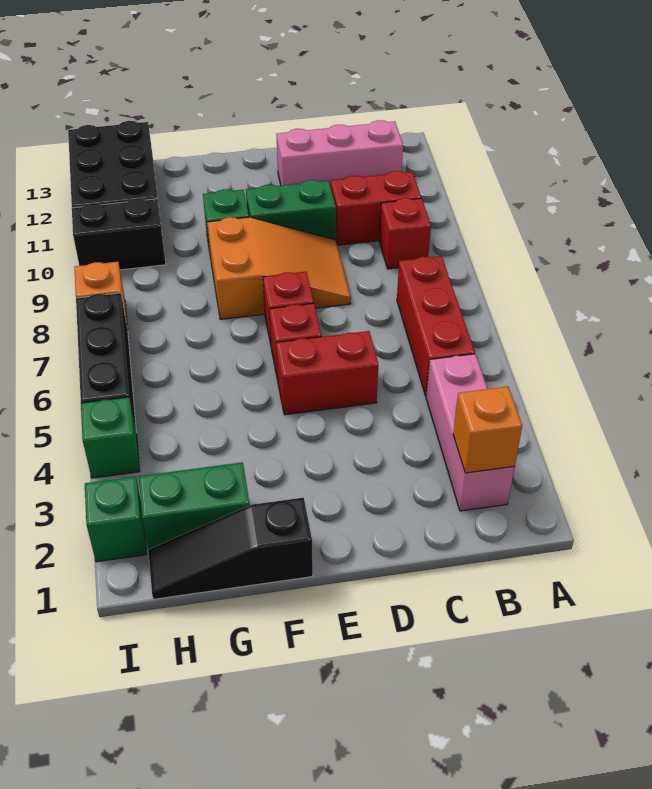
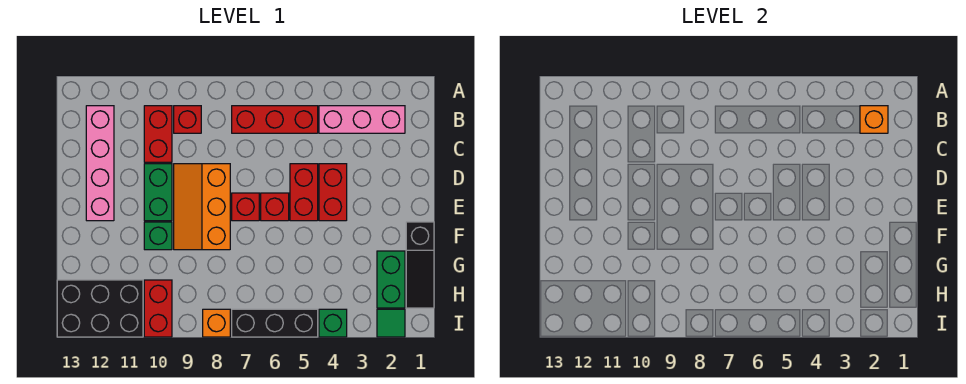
pink 1x3 brick [276,120,403,187] -> pink 1x4 brick [86,106,114,221]
none -> red 1x2 brick [319,164,347,221]
orange 2x3 slope [207,217,351,319] -> orange 2x3 slope turned to [174,164,230,250]
black 1x2 brick [72,199,166,270] -> red 1x2 brick [144,280,172,337]
green 1x1 brick [85,477,147,562] -> green 1x1 tile [377,309,405,337]

